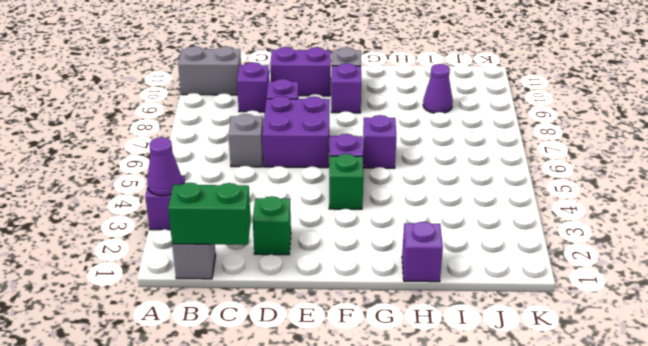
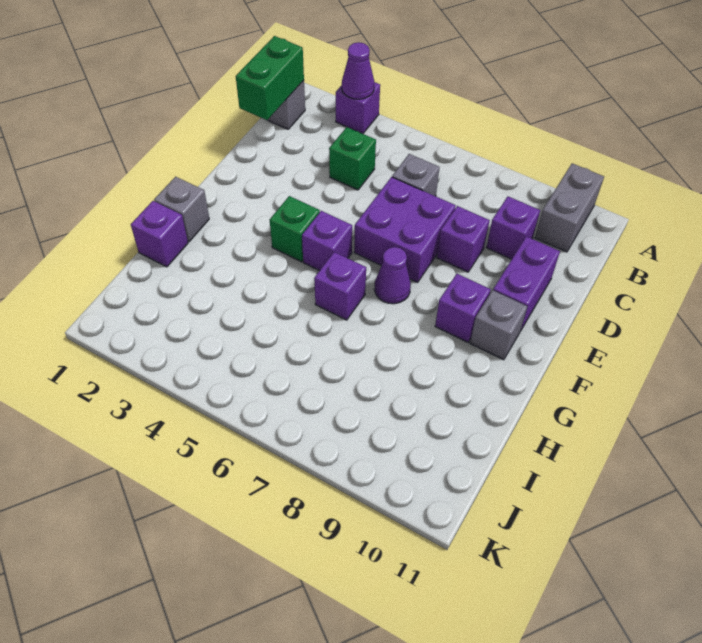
green 1x1 brick [253,196,291,255] -> green 1x1 brick moved to [329,127,376,190]
none -> grey 1x1 brick [154,177,209,242]
purple 1x1 cone [423,64,453,113] -> purple 1x1 cone moved to [374,247,411,304]

